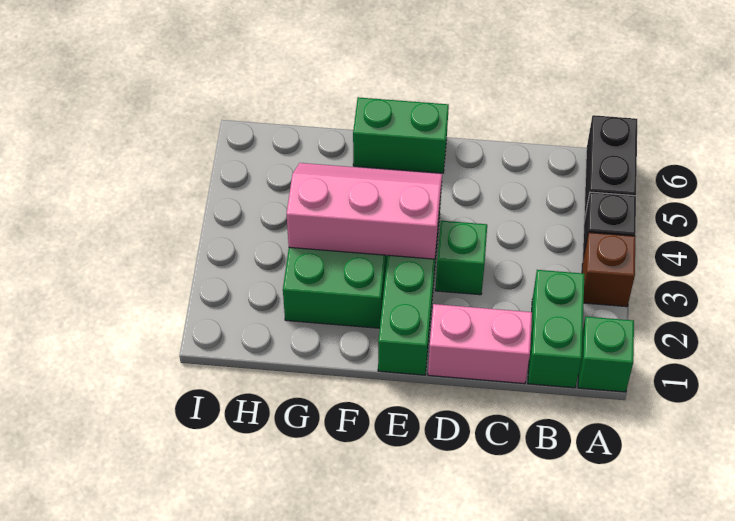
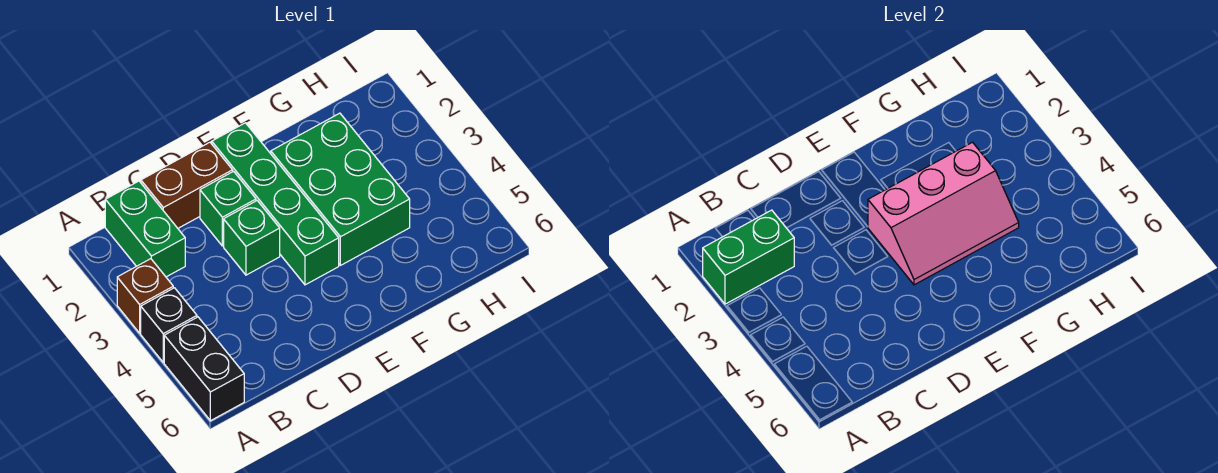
green 1x1 brick [578,317,634,392] -> green 1x1 brick moved to [200,171,256,246]
pink 1x2 brick [428,304,532,384] -> brown 1x2 brick [141,142,233,228]
green 1x2 brick [353,97,449,173] -> green 1x2 brick moved to [703,210,794,304]

